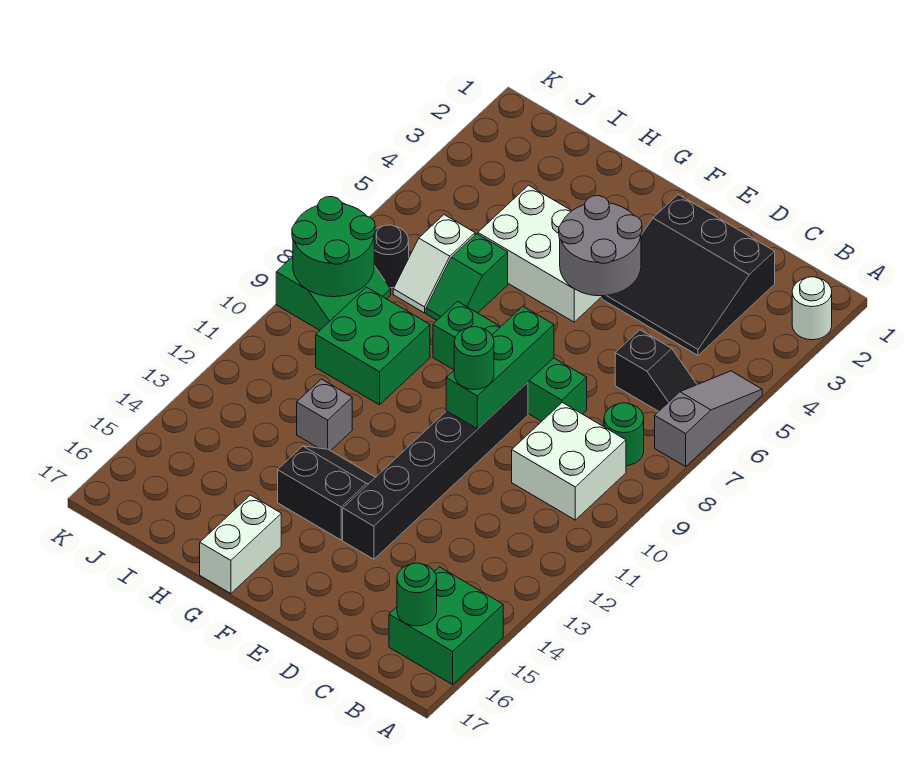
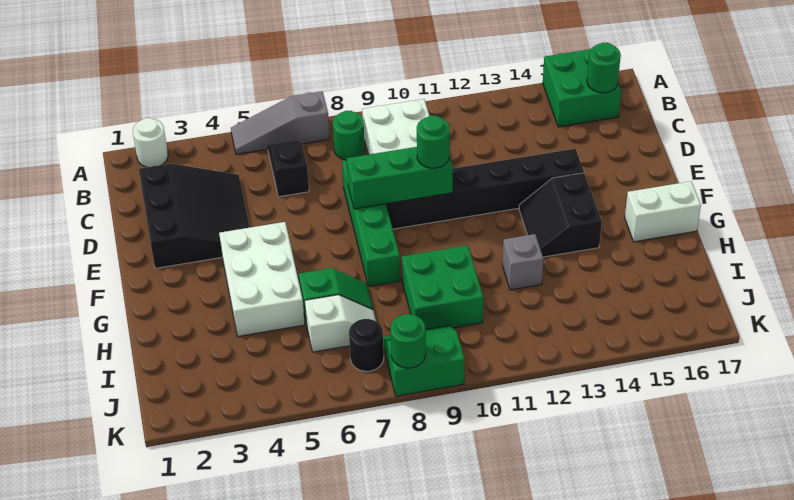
grey 2x2 round brick [559,196,642,296] -> none
green 2x2 round brick [292,197,375,297] -> green 1x1 round brick [391,314,426,368]

